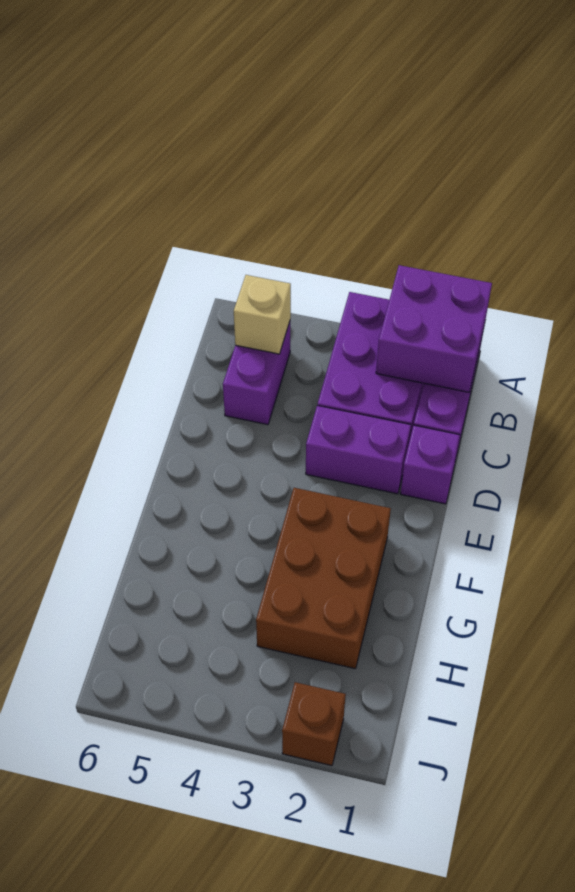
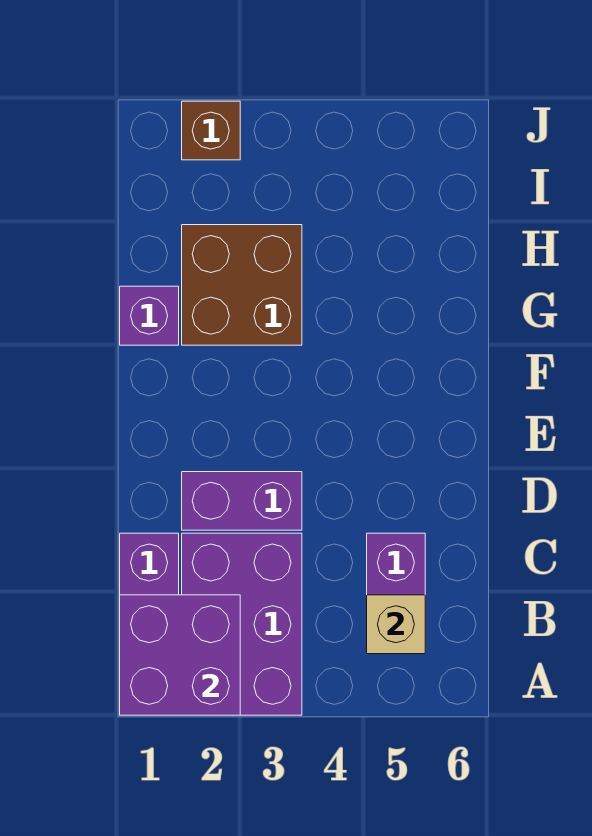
purple 1x1 brick [400,425,460,504] -> purple 1x1 brick moved to [120,286,179,345]
brown 2x3 brick [256,488,391,669] -> brown 2x2 brick [182,225,302,345]

